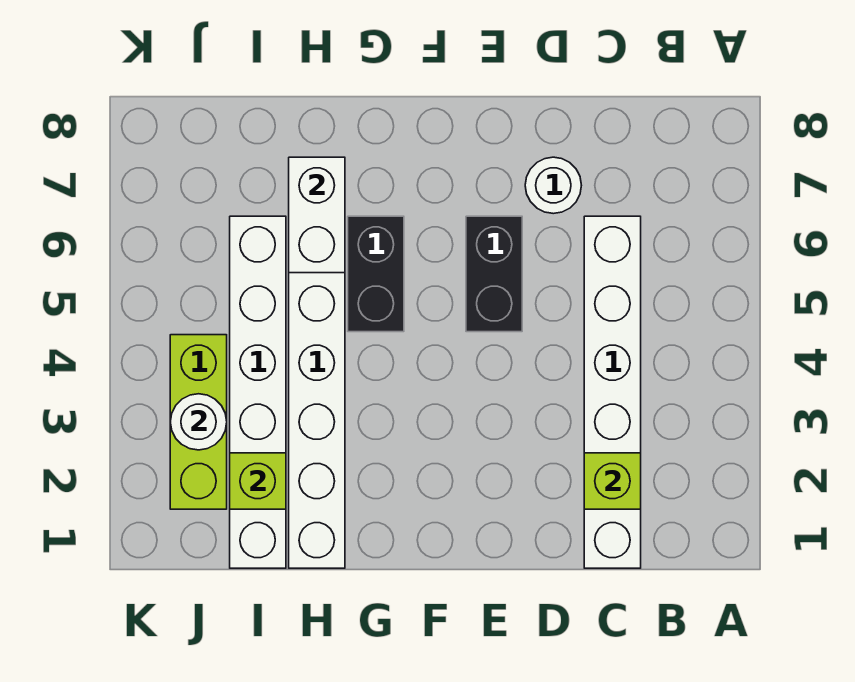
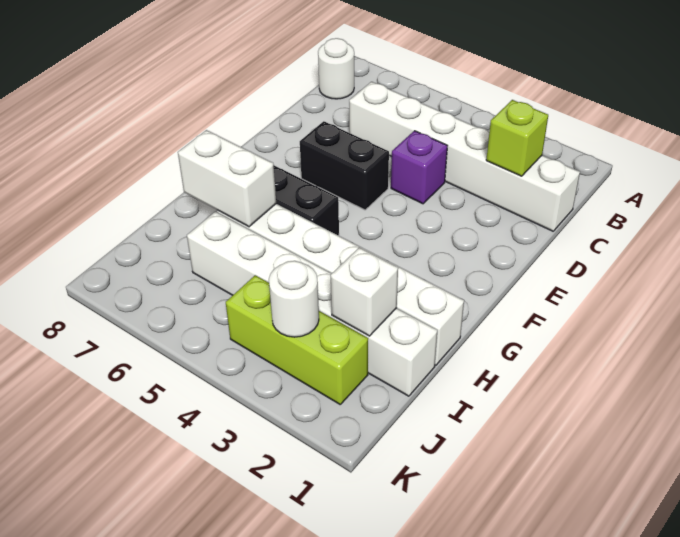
none -> purple 1x1 brick [391,131,447,204]
white 1x1 round brick [525,157,581,214] -> white 1x1 round brick moved to [318,38,354,99]
lime 1x1 brick [230,453,286,509] -> white 1x1 brick [331,247,398,336]

